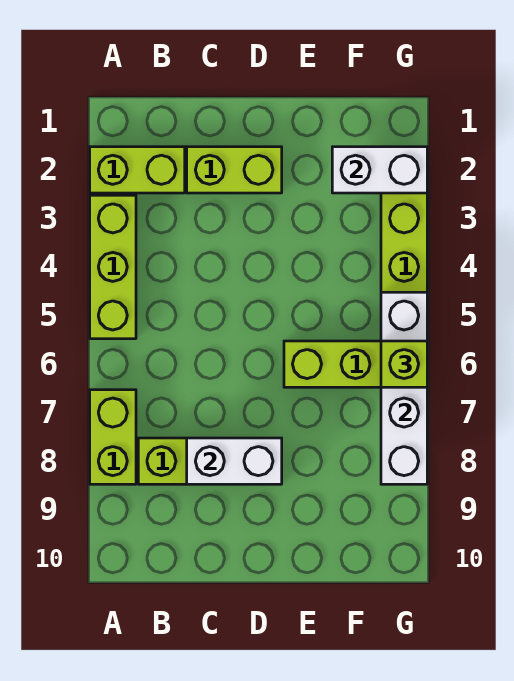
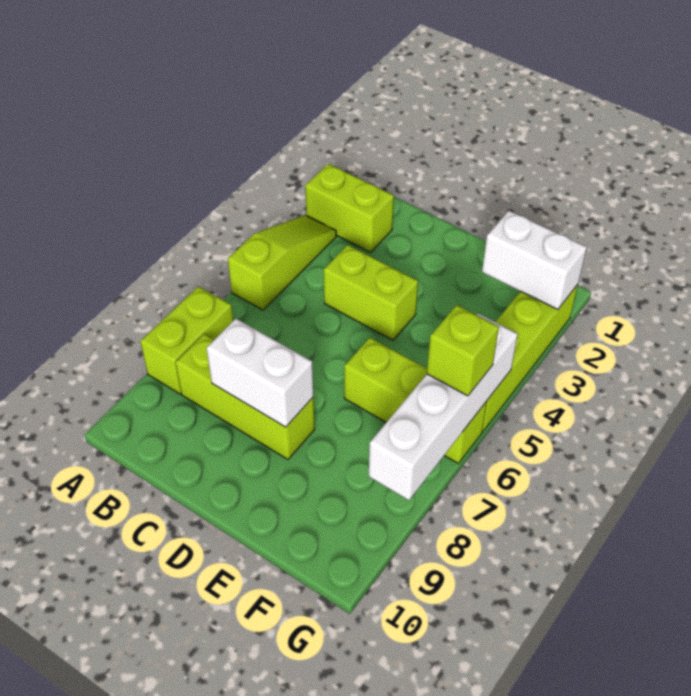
lime 1x3 brick [90,195,136,339] -> lime 1x3 slope [228,215,336,310]
lime 1x2 brick [187,147,282,193] -> lime 1x2 brick moved to [324,245,418,340]

